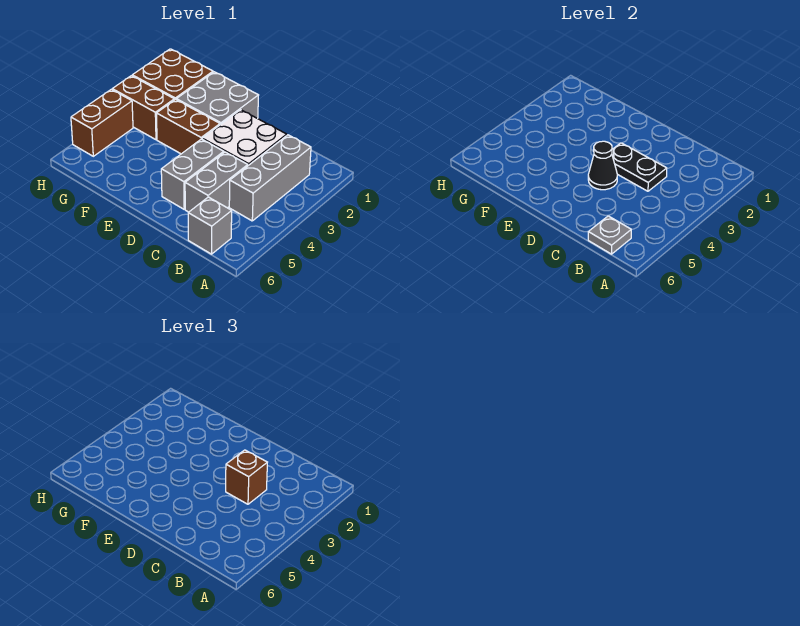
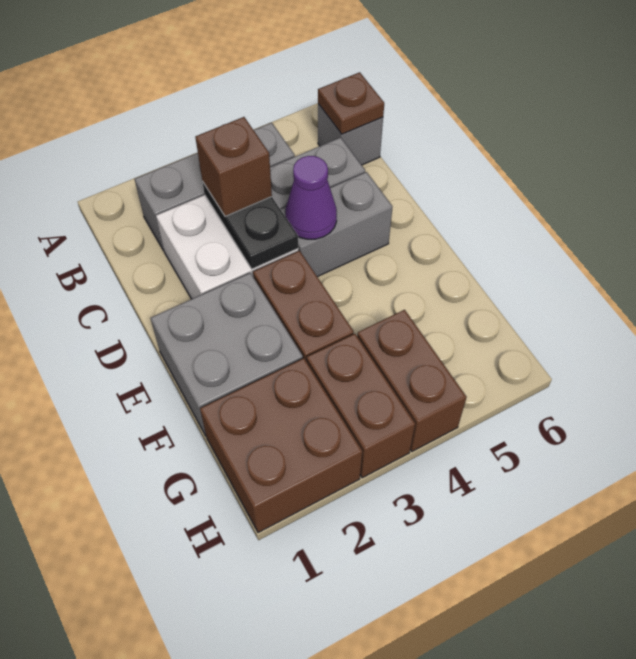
grey 1x1 plate [588,216,631,254] -> brown 1x1 plate [318,72,384,134]
black 1x1 cone [588,141,617,190] -> purple 1x1 cone [285,156,337,239]
brown 1x2 brick [71,89,133,156] -> brown 1x2 brick turned to [357,310,467,451]

